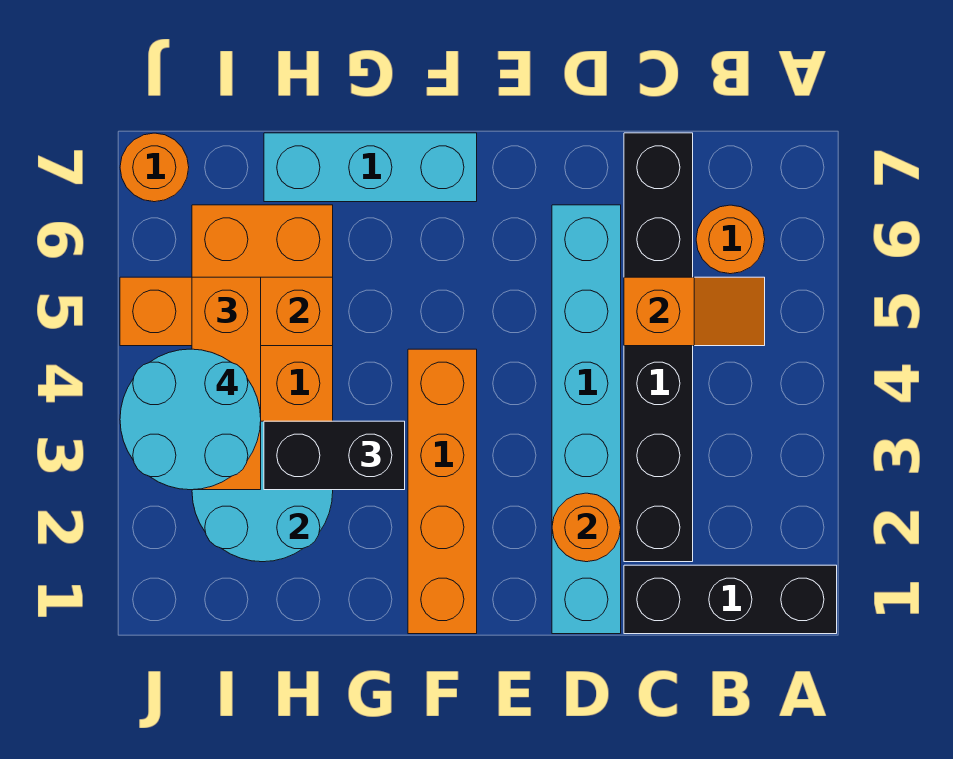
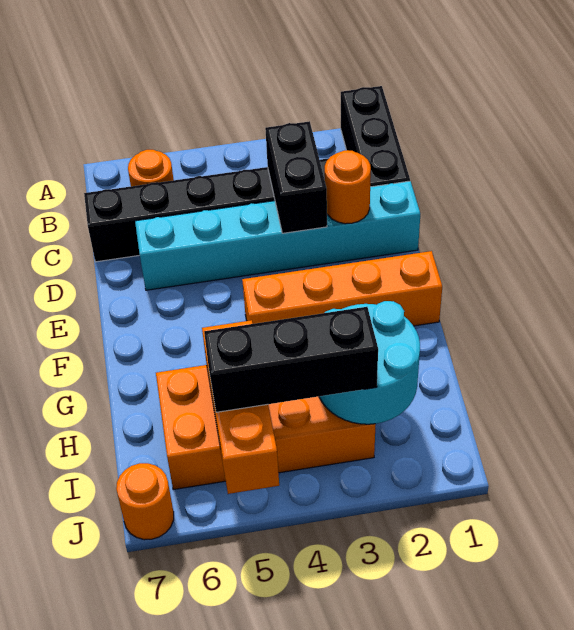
orange 1x2 slope [624,277,765,346] -> none
cyan 1x3 brick [264,133,477,202] -> none
black 1x2 brick [264,421,405,490] -> black 1x2 brick moved to [265,121,327,233]
orange 1x3 brick [192,277,261,490] -> black 1x3 brick [204,307,378,412]
cyan 2x2 round brick [120,349,261,490] -> none

